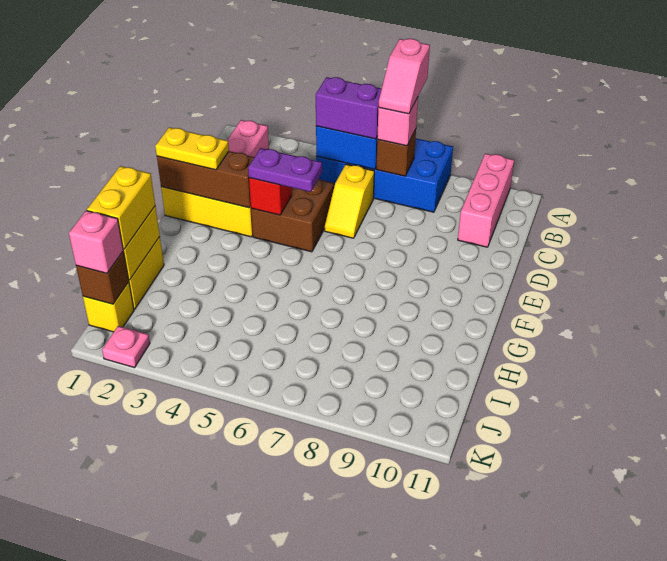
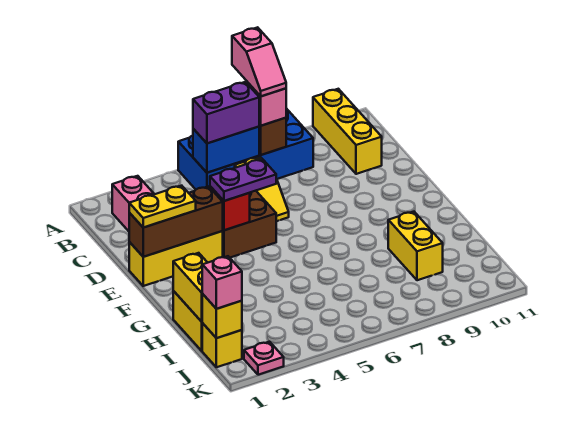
pink 1x3 brick [458,153,514,247] -> yellow 1x3 brick [313,89,382,174]
yellow 1x2 brick [87,166,155,250] -> yellow 1x2 brick moved to [388,212,443,280]
brown 1x1 brick [76,251,129,304] -> yellow 1x1 brick [202,294,242,338]

